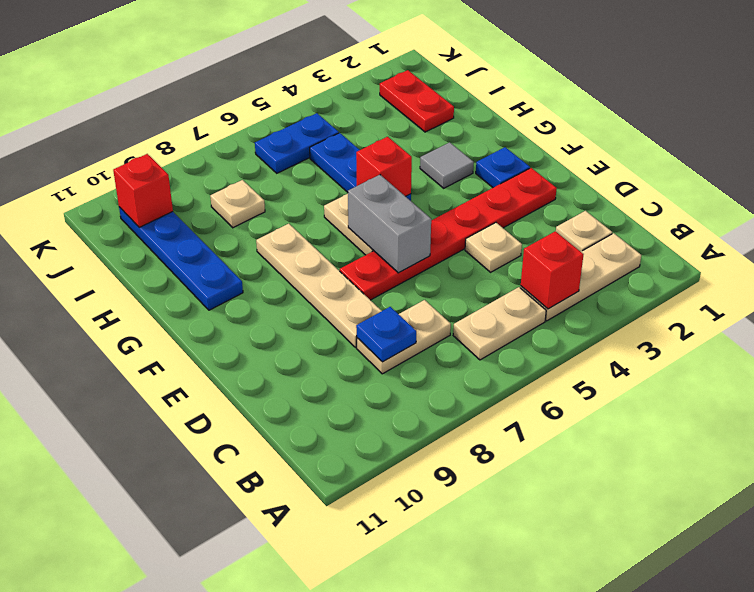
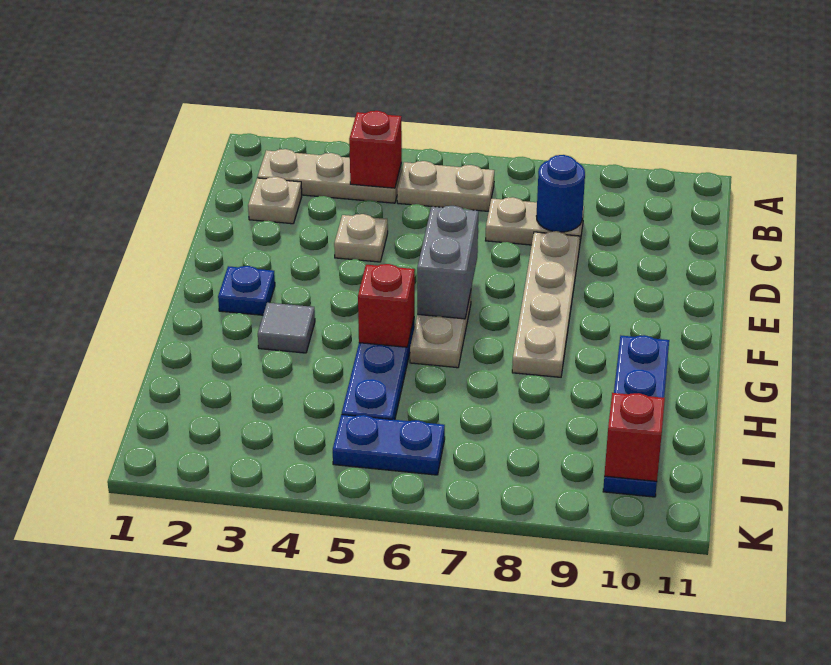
blue 1x1 plate [356,307,416,362] -> blue 1x1 round brick [537,155,585,232]
red 1x6 plate [340,168,557,300] -> none
red 1x2 plate [380,70,454,132] -> none
tan 1x1 plate [210,180,265,228] -> none

